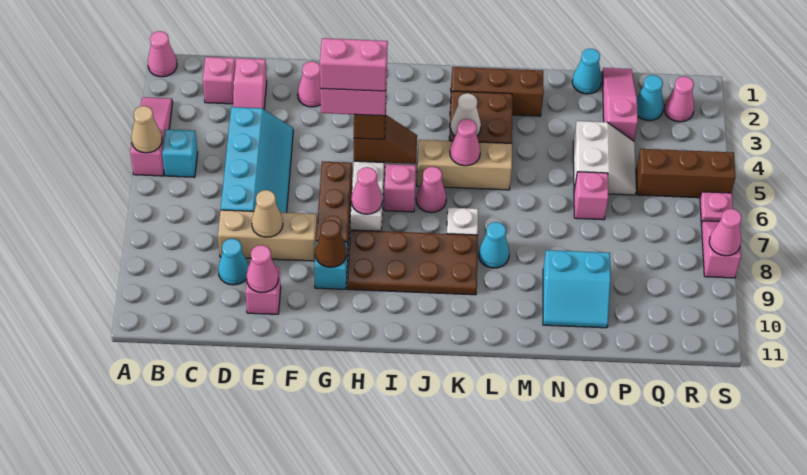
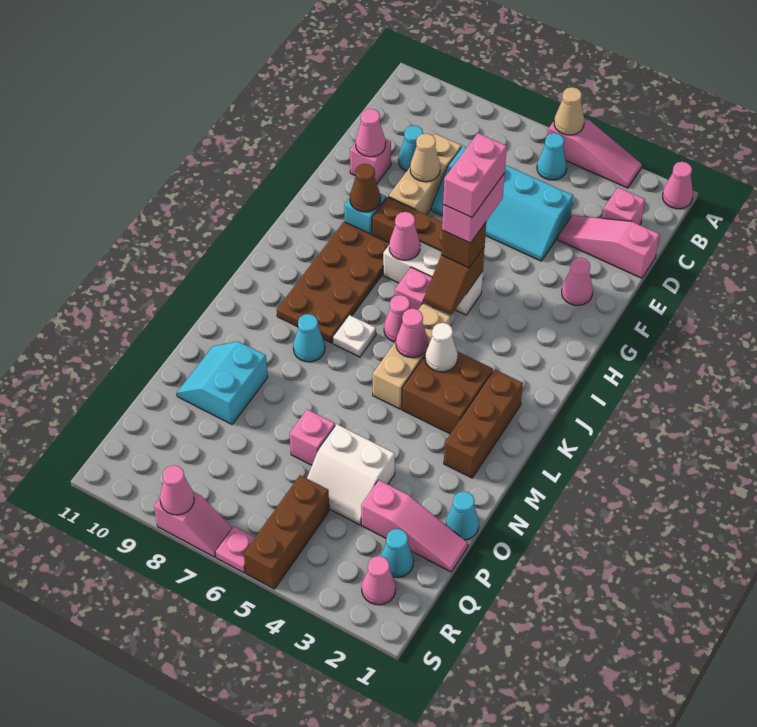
cyan 1x1 brick [162,130,198,177] -> cyan 1x1 cone [537,133,567,180]
pink 1x2 slope [233,58,267,109] -> pink 1x3 slope [558,215,660,278]

